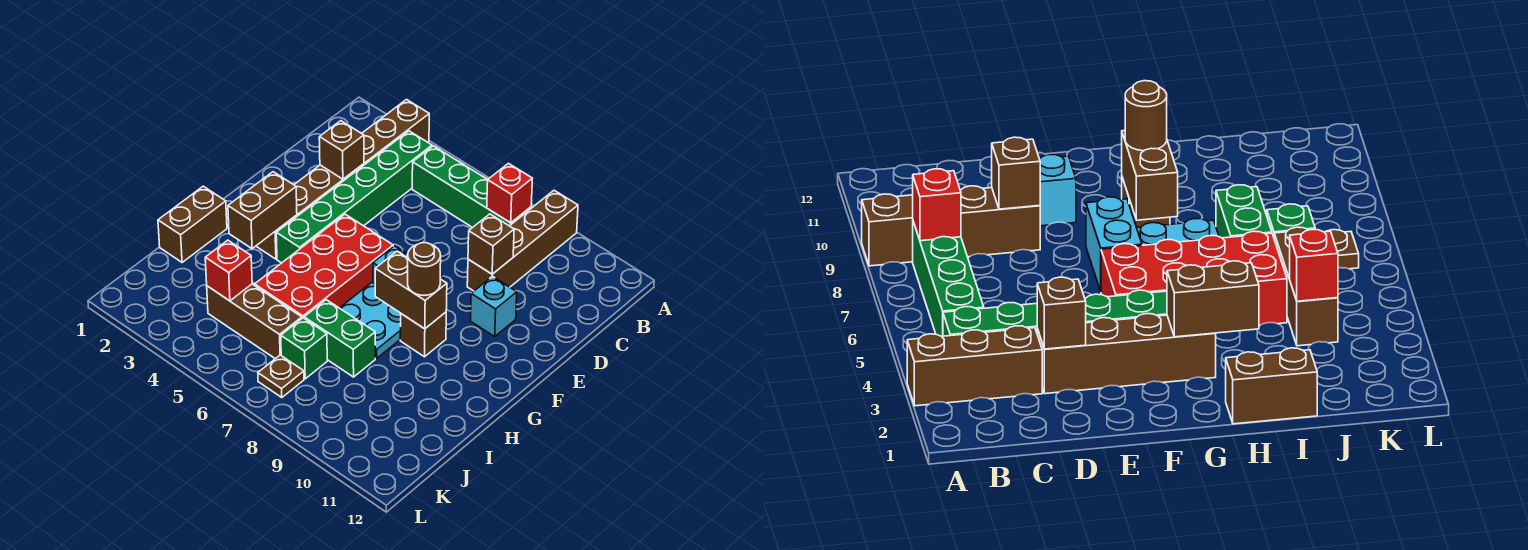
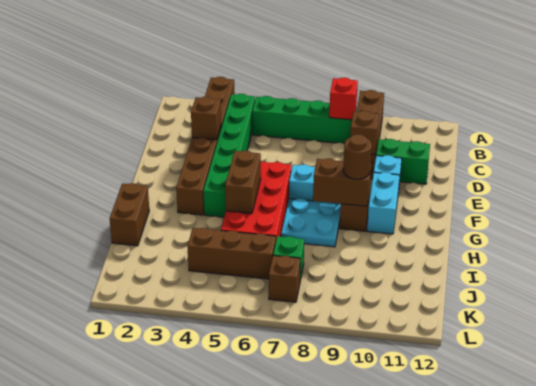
none -> cyan 1x2 brick [367,172,400,234]
brown 1x2 brick [228,172,297,249] -> brown 1x2 brick moved to [225,151,261,213]
green 1x2 brick [304,300,375,377] -> green 1x2 brick moved to [376,139,430,184]
red 1x1 brick [205,240,252,301] -> none
brown 1x1 plate [258,355,304,398] -> brown 1x1 brick [269,255,300,302]

